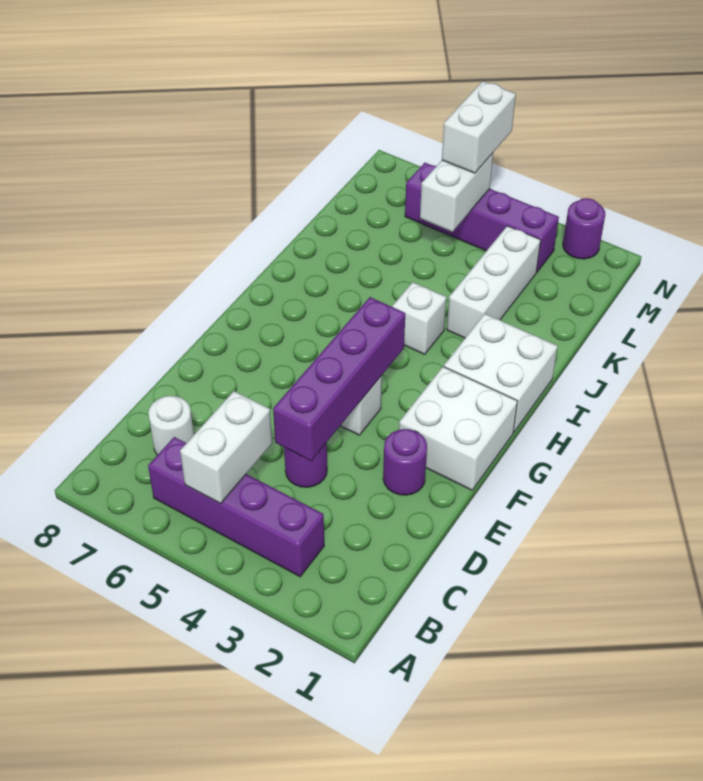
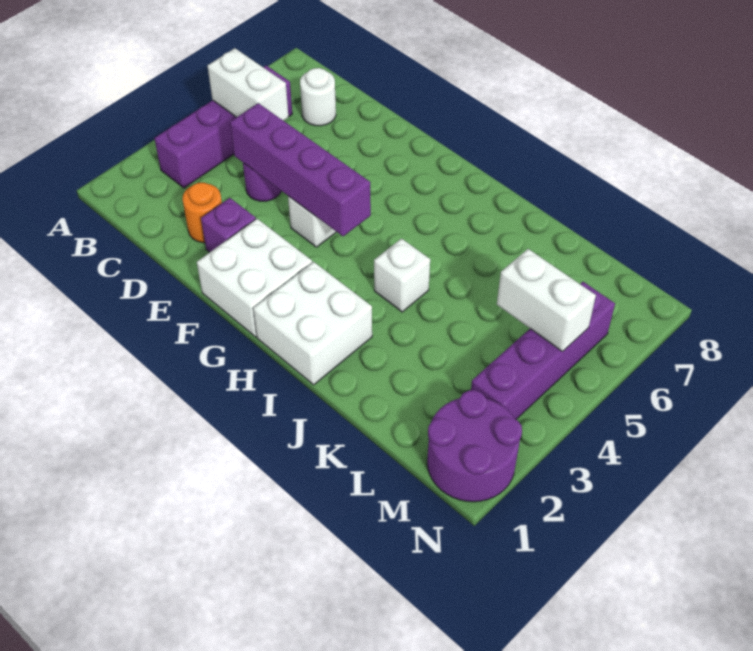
none -> orange 1x1 round brick [182,183,222,243]
purple 1x1 round brick [383,429,427,495] -> purple 1x1 brick [201,198,256,252]
white 1x3 brick [447,226,541,338] -> none
white 1x2 brick [442,81,516,173] -> none
purple 1x1 round brick [563,198,605,259] -> purple 2x2 round brick [427,390,522,502]

